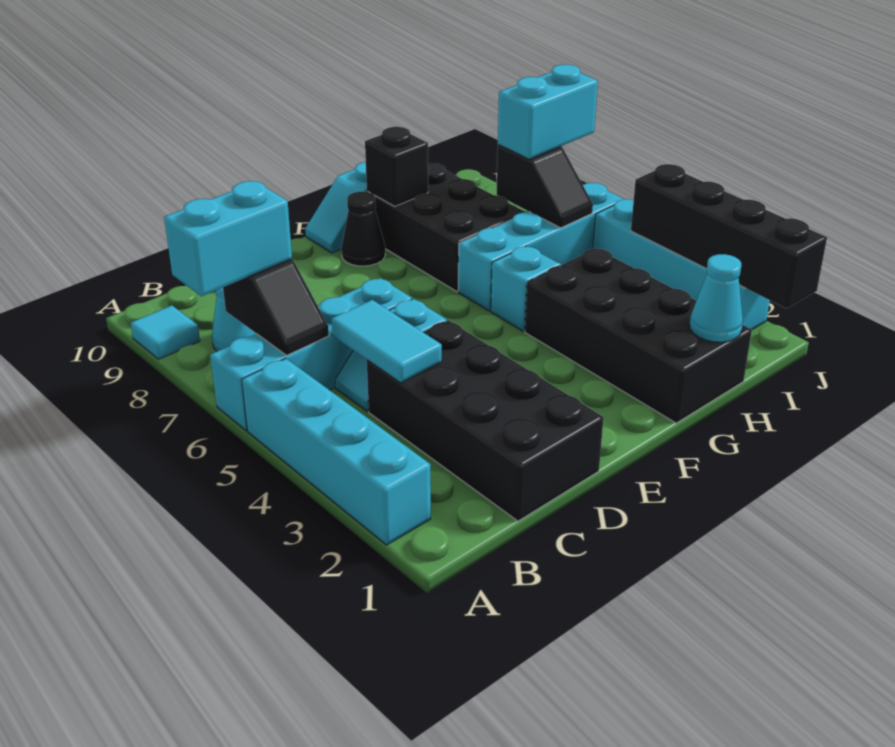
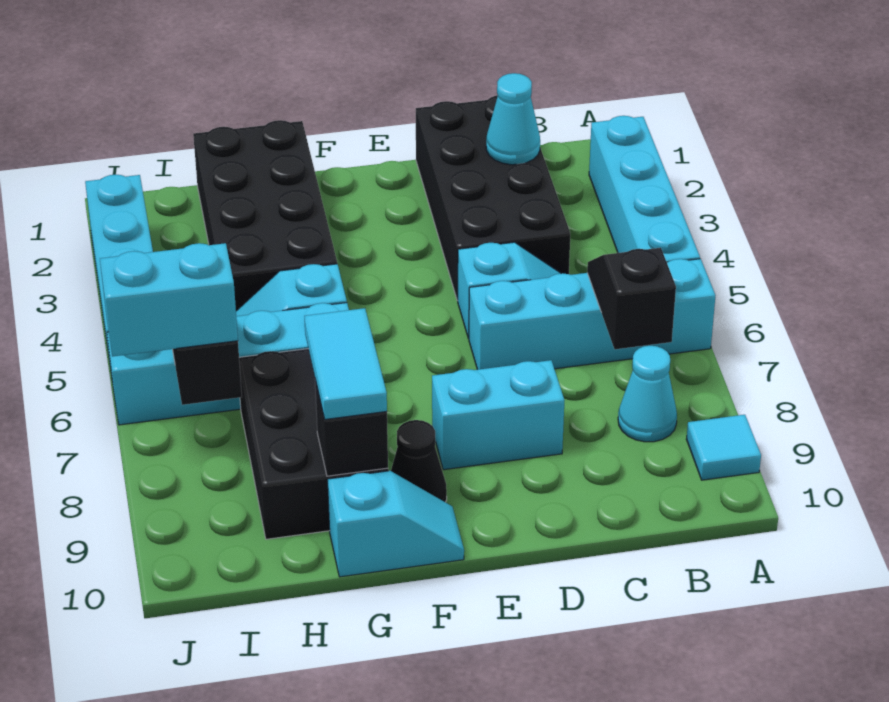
cyan 1x2 brick [164,181,292,296] -> cyan 1x2 brick moved to [432,360,564,470]
cyan 1x2 tile [332,300,442,383] -> cyan 1x2 tile moved to [304,308,387,419]
cyan 1x1 cone [689,254,743,342] -> cyan 1x1 cone moved to [486,73,540,165]
black 1x4 brick [631,164,827,309] -> none

